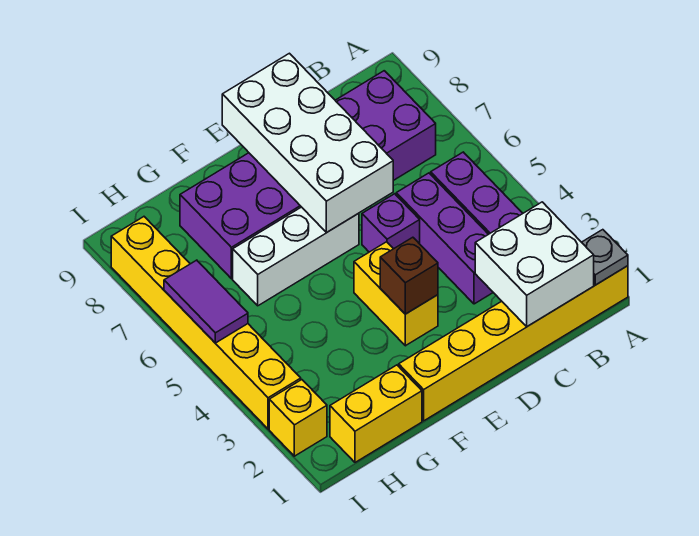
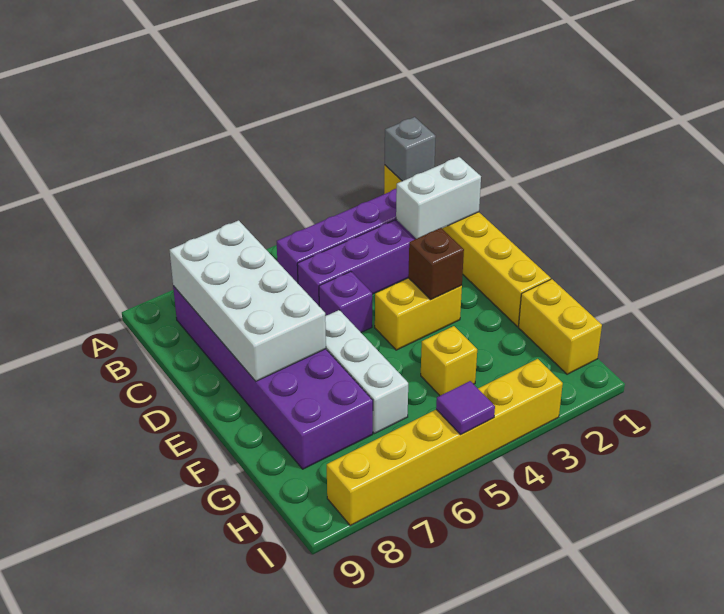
grey 1x1 plate [582,230,628,285] -> grey 1x1 brick [385,117,436,181]
white 2x2 brick [475,202,594,327] -> white 1x2 brick [396,157,481,239]
white 2x4 brick [222,53,393,232] -> white 2x4 brick turned to [170,220,326,381]
yellow 1x1 brick [269,380,327,456] -> yellow 1x1 brick moved to [421,326,477,396]
purple 1x2 tile [164,260,248,343] -> purple 1x1 tile [436,381,495,434]

